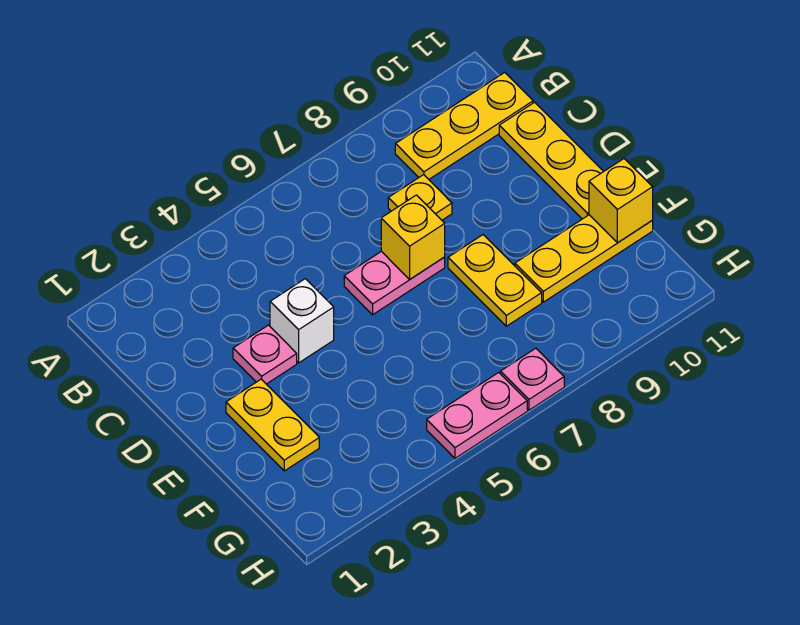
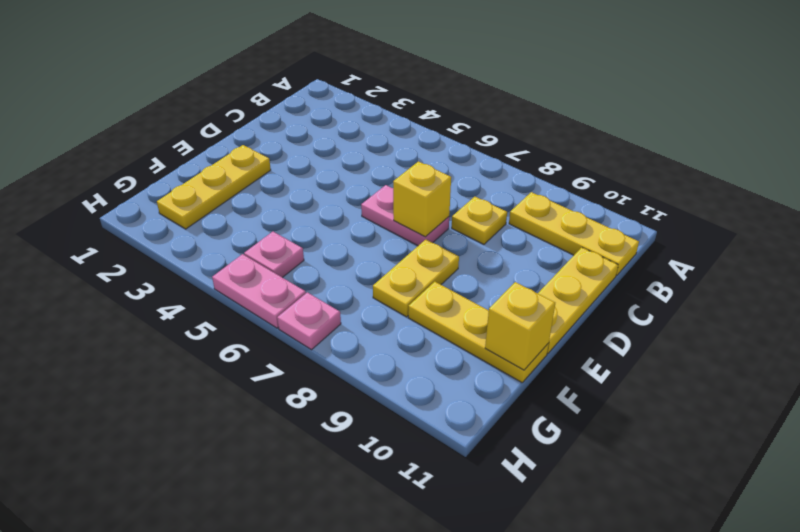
pink 1x1 plate [233,325,297,384] -> pink 1x1 plate moved to [244,231,304,278]
white 1x1 brick [270,279,334,363] -> none
yellow 1x2 plate [226,379,319,471] -> yellow 1x3 plate [157,145,271,229]

